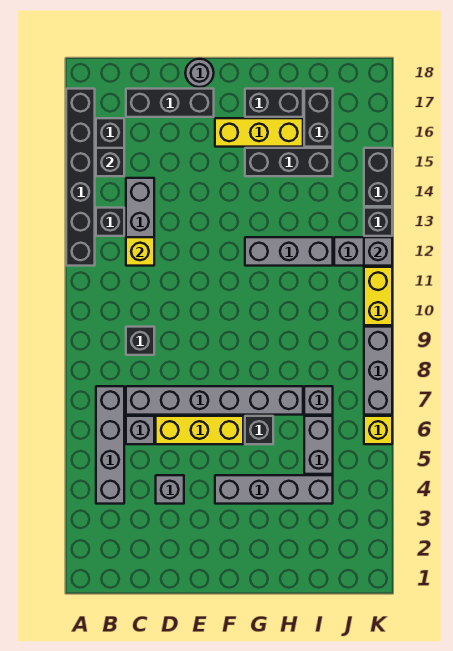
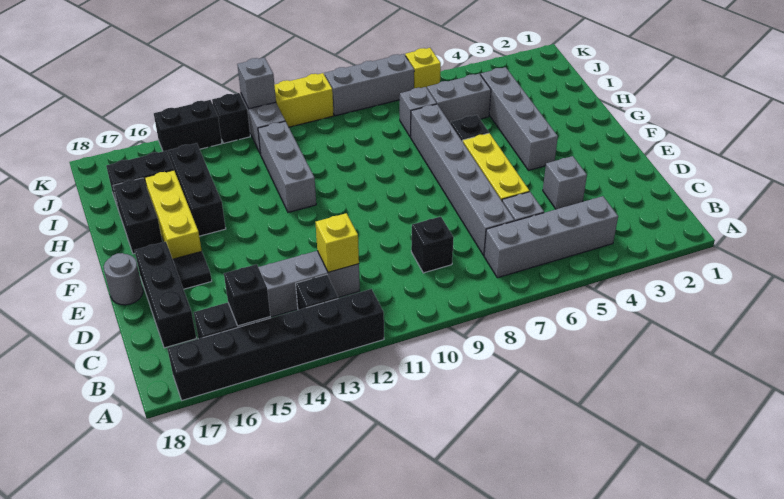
none -> black 1x1 tile [173,251,212,289]

